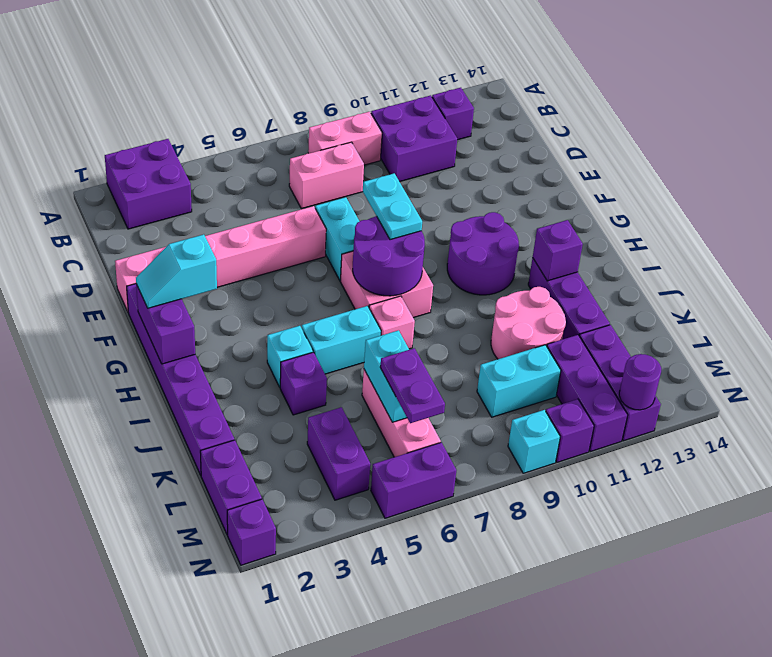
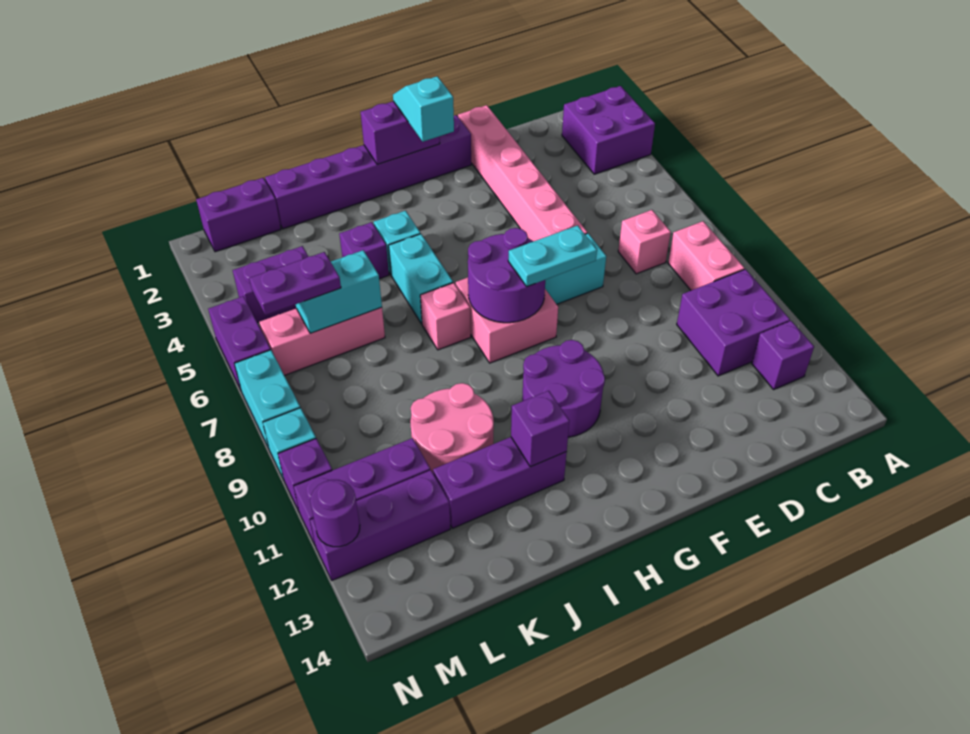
pink 1x2 brick [289,142,364,209] -> pink 1x1 brick [618,210,671,274]
cyan 1x2 brick [477,345,561,417] -> cyan 1x2 brick moved to [234,350,300,448]
purple 1x1 brick [227,499,276,565] -> none

